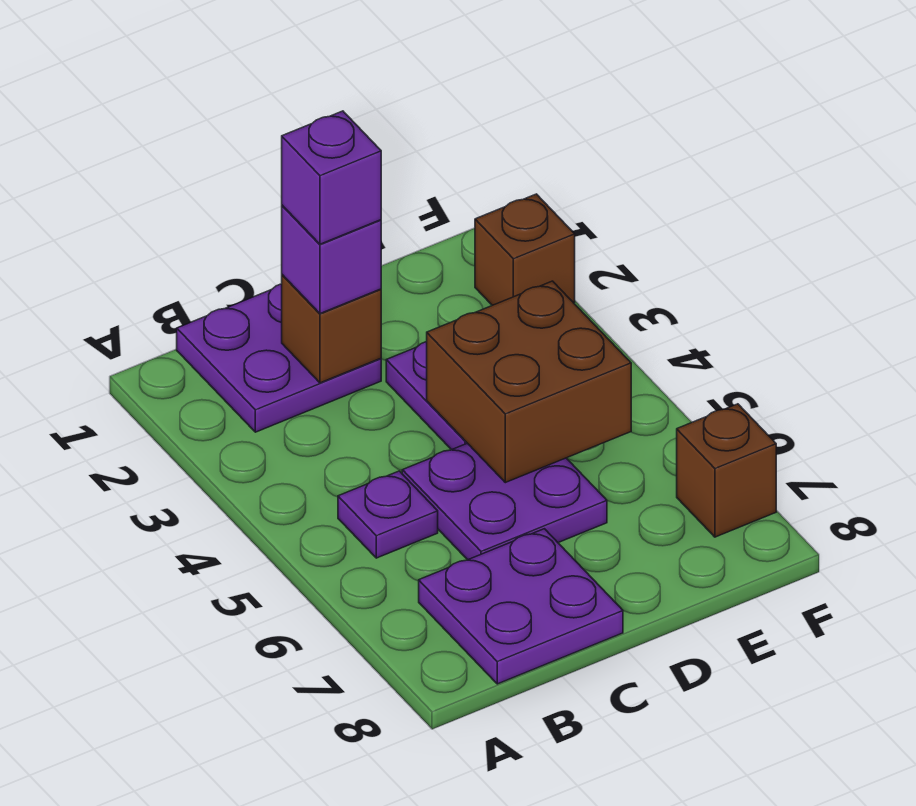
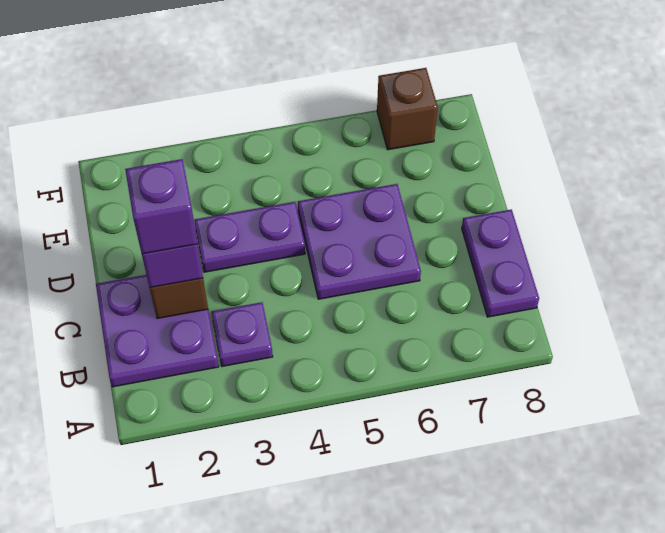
purple 1x1 plate [338,471,438,558] -> purple 1x1 plate moved to [211,302,273,367]
purple 2x2 plate [419,529,623,684] -> purple 1x2 plate [462,209,539,317]
brown 2x2 brick [427,281,631,483] -> none
brown 1x1 brick [475,194,575,305] -> none

